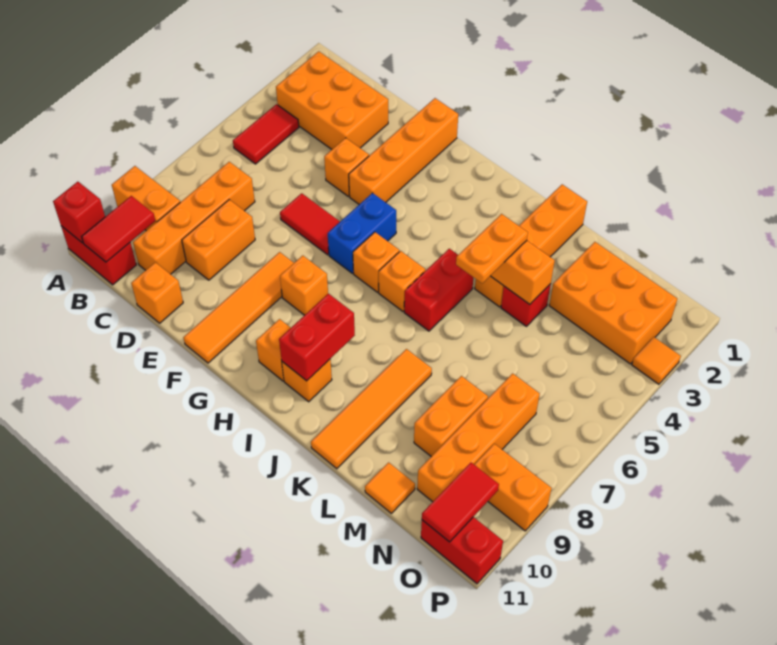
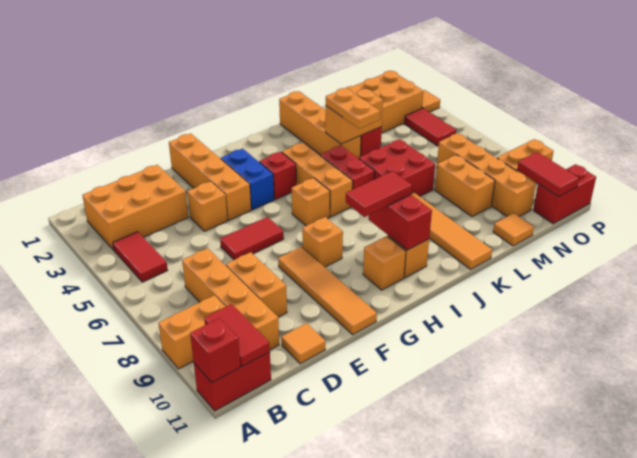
orange 1x1 brick [131,262,183,323] -> orange 1x1 tile [281,323,325,364]
blue 1x2 brick [328,193,396,273] -> blue 1x2 brick moved to [221,149,274,210]
none -> red 1x1 brick [259,152,296,200]
none -> red 1x2 tile [346,171,412,217]
orange 1x1 brick [379,251,425,311] -> orange 1x3 brick [282,142,353,217]
none -> red 2x2 brick [359,139,435,196]
none -> red 1x2 tile [405,108,456,146]

